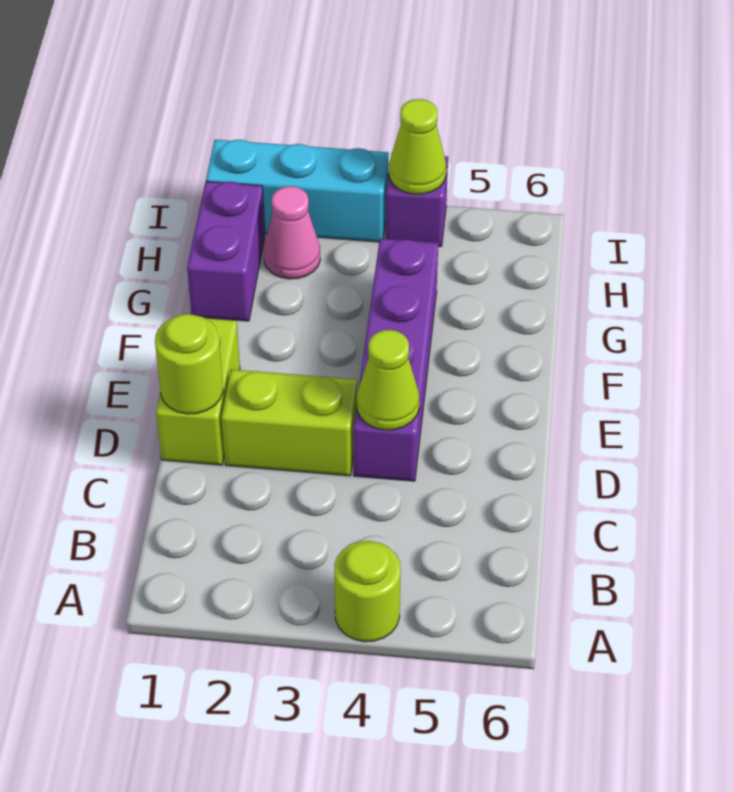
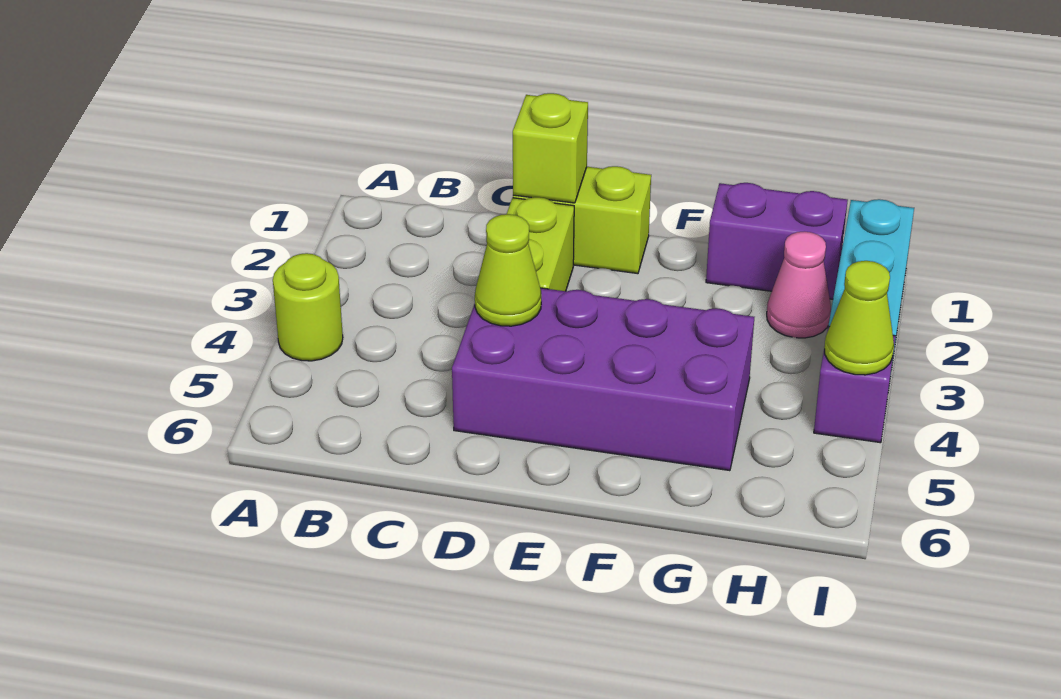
lime 1x1 round brick [155,314,223,414] -> lime 1x1 brick [513,93,588,203]
purple 1x4 brick [353,239,438,481] -> purple 2x4 brick [452,288,754,471]

